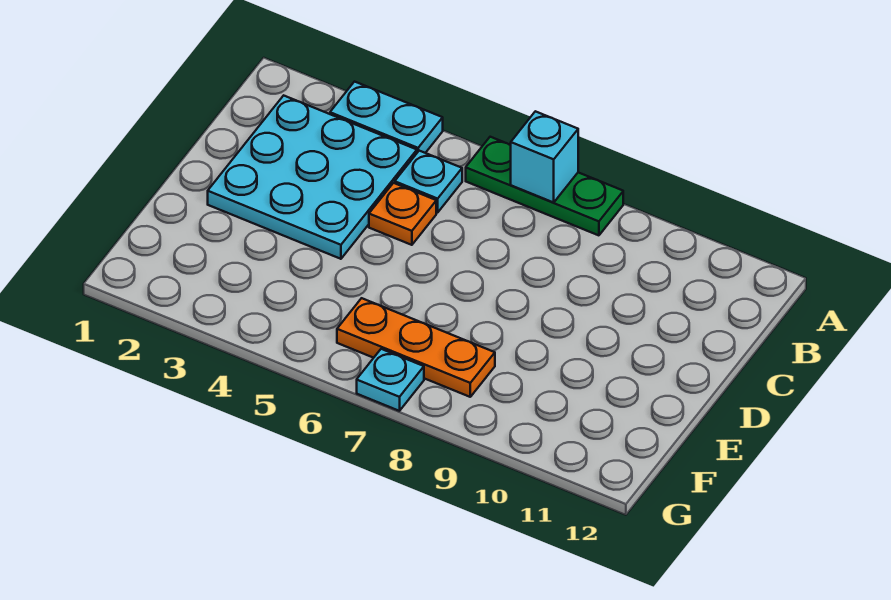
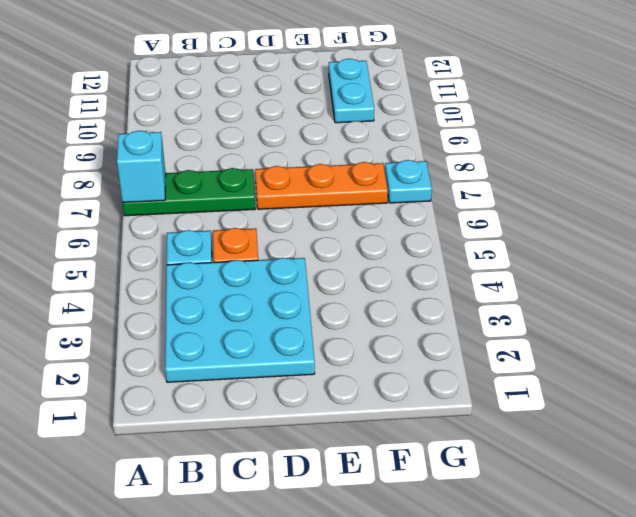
cyan 1x2 plate [330,82,443,153] -> cyan 1x2 plate moved to [329,59,374,123]
green 1x3 plate [466,137,623,235] -> green 1x3 plate turned to [122,168,255,216]
orange 1x3 plate [337,298,495,397] -> orange 1x3 plate turned to [255,162,388,209]

